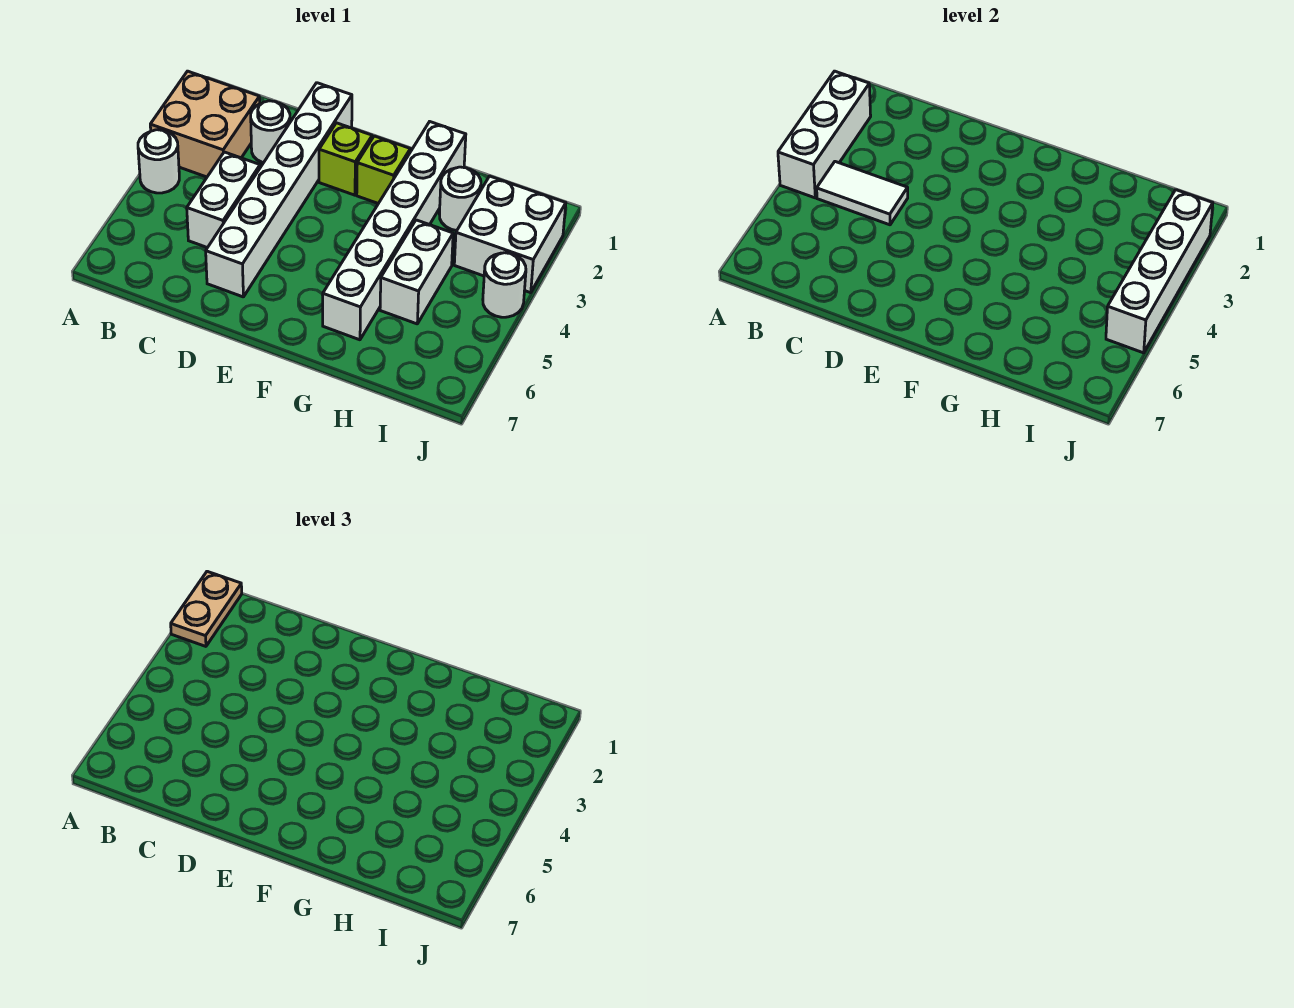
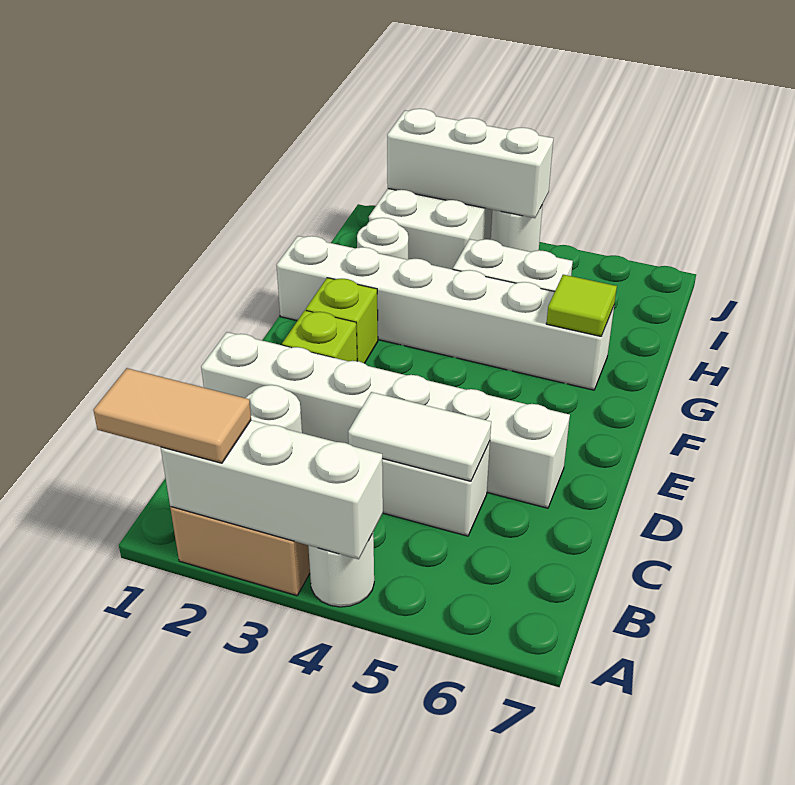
tan 1x2 plate [171,571,242,646] -> tan 1x2 tile [93,368,251,463]
white 1x2 tile [817,162,908,225] -> white 1x2 tile turned to [348,392,491,481]
none -> lime 1x1 tile [546,275,617,336]
white 1x4 brick [1106,190,1213,353] -> white 1x3 brick [387,109,553,218]

